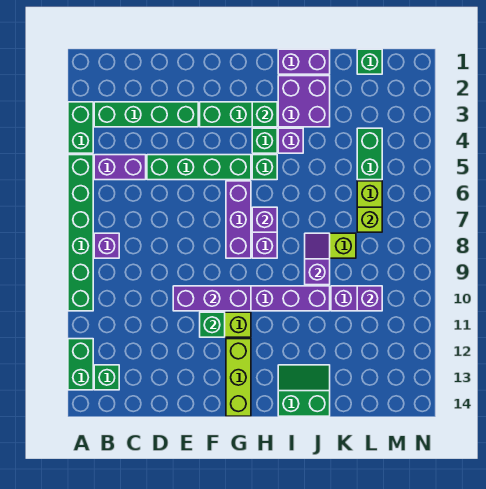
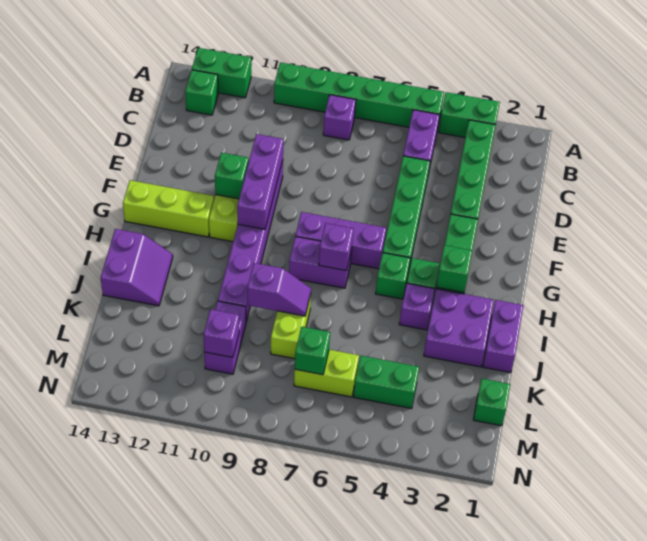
green 2x2 slope [278,365,330,416] -> purple 2x2 slope [101,229,173,306]
lime 1x1 brick [357,207,382,232] -> green 1x1 brick [295,327,330,375]

